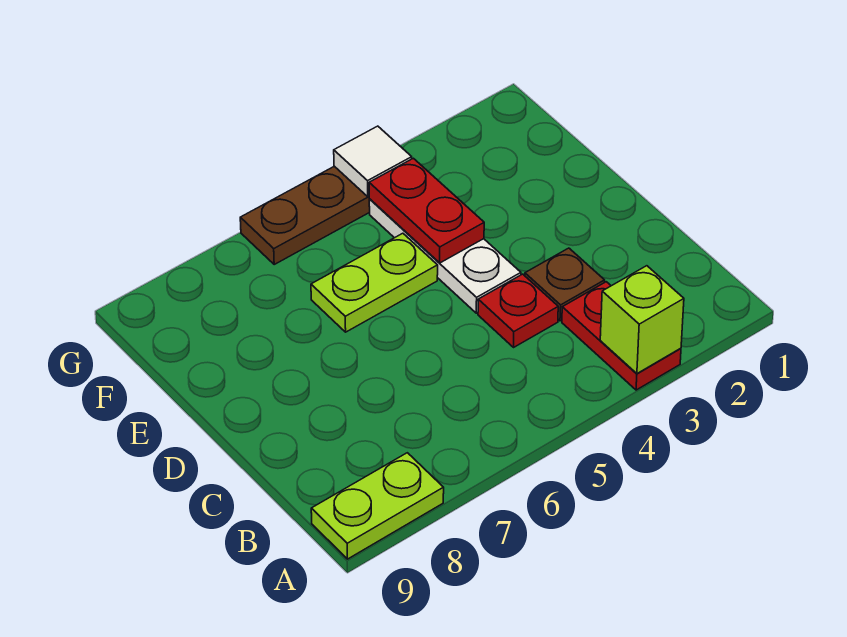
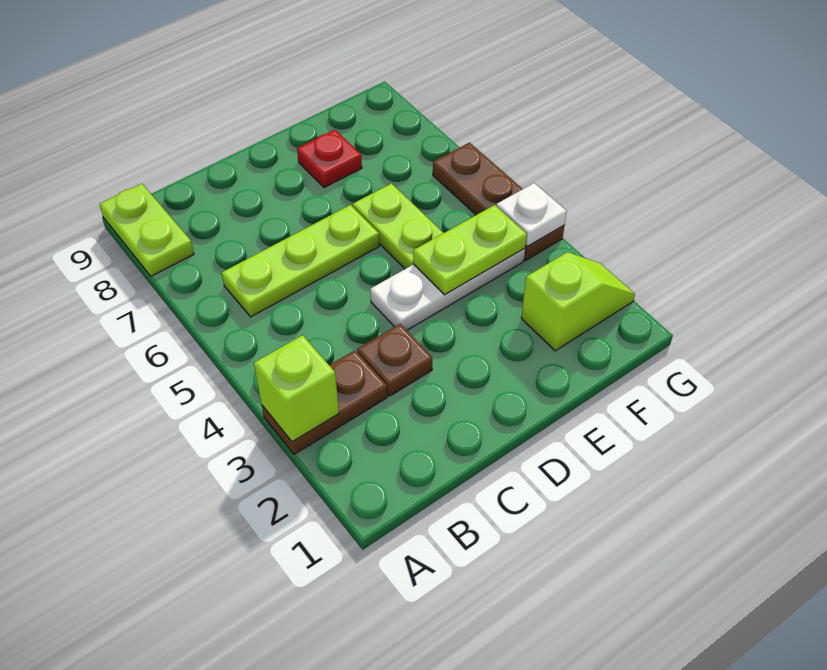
red 1x2 plate [562,282,681,390] -> brown 1x2 plate [262,350,387,454]
none -> lime 1x3 plate [222,205,379,317]
red 1x1 plate [478,274,558,347] -> red 1x1 plate moved to [297,130,362,188]
red 1x2 plate [369,158,484,263] -> lime 1x2 plate [413,205,527,295]
none -> lime 1x2 slope [521,252,635,351]
white 1x1 tile [334,126,412,196] -> white 1x1 plate [496,183,567,247]

